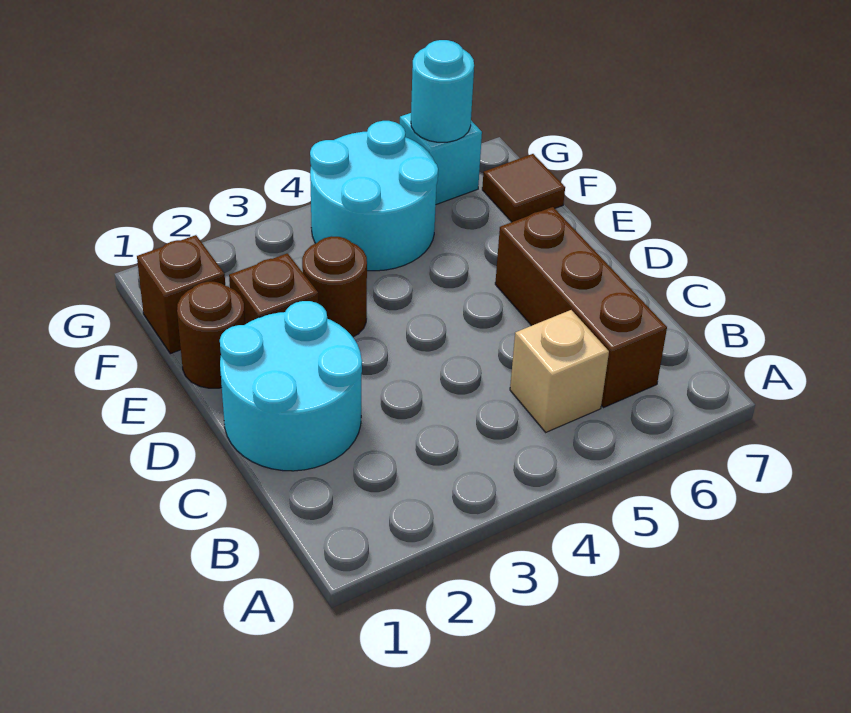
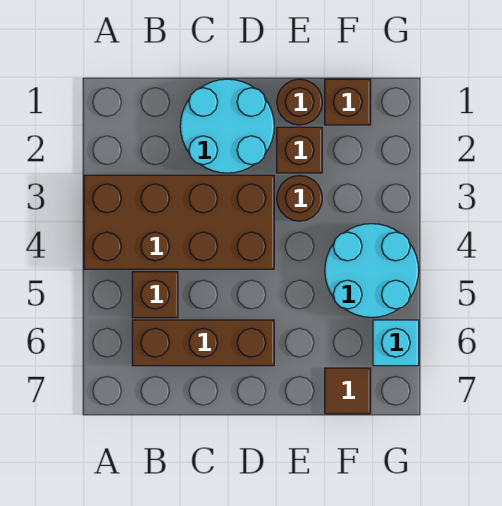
none -> brown 2x4 brick [84,175,274,269]
tan 1x1 brick [510,310,609,432] -> brown 1x1 brick [132,272,178,318]
cyan 1x1 round brick [411,40,474,142] -> none

